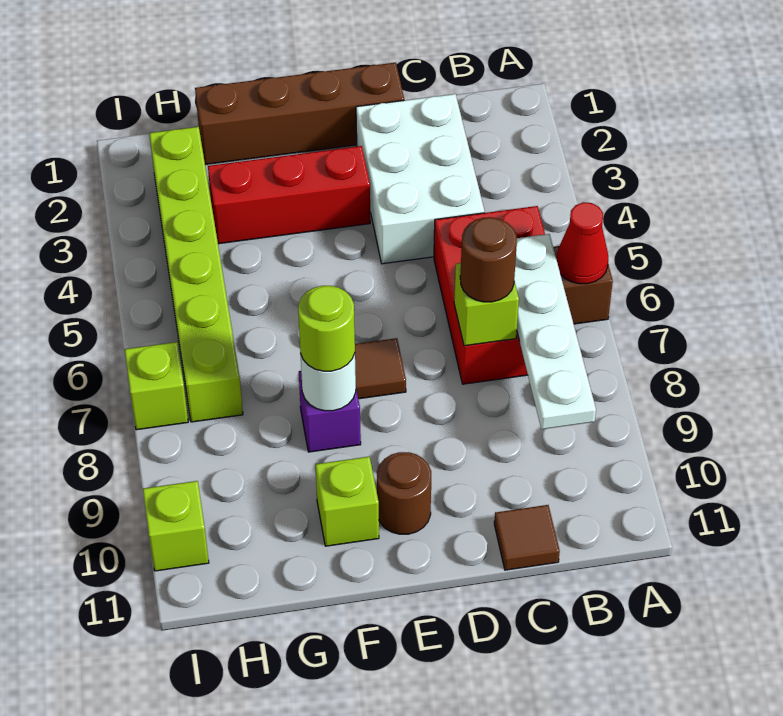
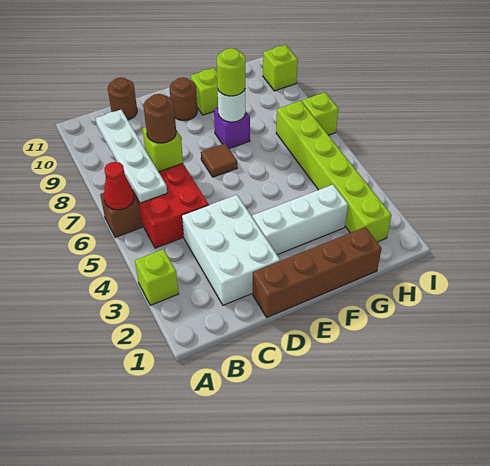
none -> lime 1x1 brick [135,249,179,305]
brown 1x1 tile [494,505,560,570] -> brown 1x1 round brick [108,77,137,120]
red 1x3 brick [208,146,370,244] -> white 1x3 brick [252,185,348,255]

